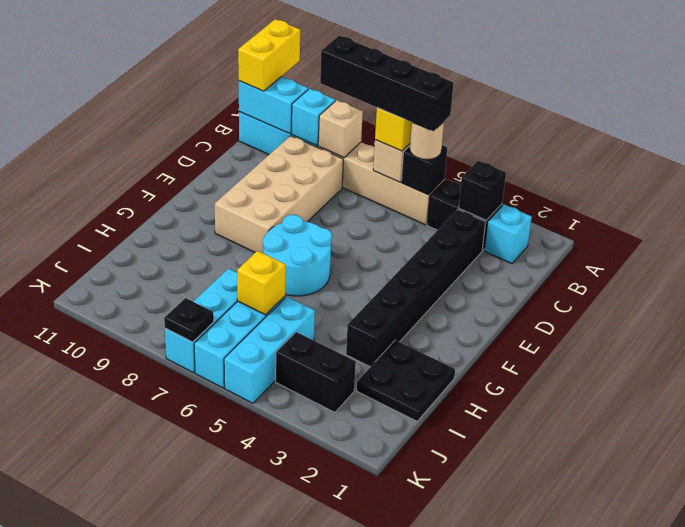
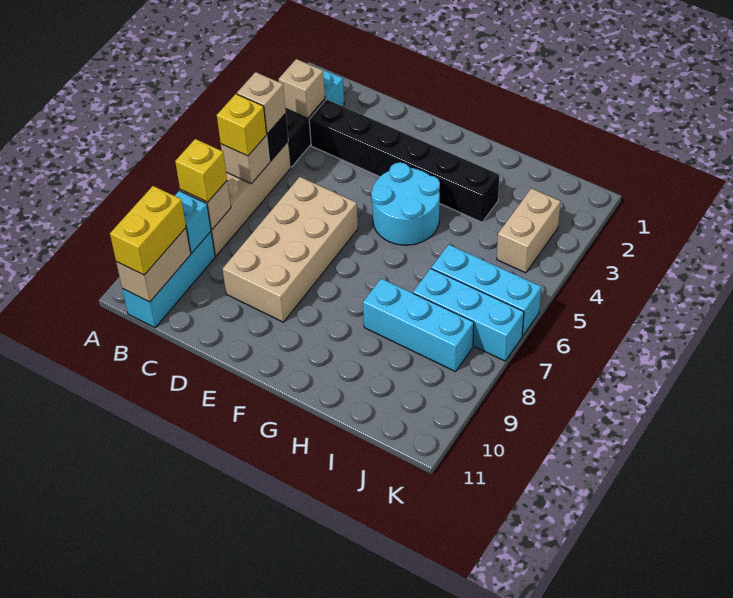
yellow 1x2 brick [238,19,300,91] -> yellow 1x2 brick turned to [110,186,186,275]
black 1x1 brick [459,161,506,220] -> tan 1x1 brick [279,59,325,118]
tan 1x1 round brick [410,122,444,160] -> tan 1x1 brick [237,72,286,134]
black 1x4 brick [320,36,453,131] -> none
cyan 1x2 brick [239,77,308,134] -> tan 1x2 brick [116,228,191,302]
tan 2x4 brick [215,136,343,253] -> tan 2x4 brick turned to [223,177,358,322]
cyan 2x2 round brick [263,215,332,296] -> cyan 2x2 round brick moved to [371,162,440,245]
black 2x2 plate [357,340,455,421] -> none
cyan 1x3 brick [224,297,315,403] -> cyan 1x3 brick moved to [363,279,474,372]
yellow 1x1 brick [237,251,286,315] -> yellow 1x1 brick moved to [175,139,227,202]
black 1x2 brick [276,332,356,412] -> tan 1x2 brick [497,188,561,273]
black 1x1 plate [164,298,214,342] -> none

